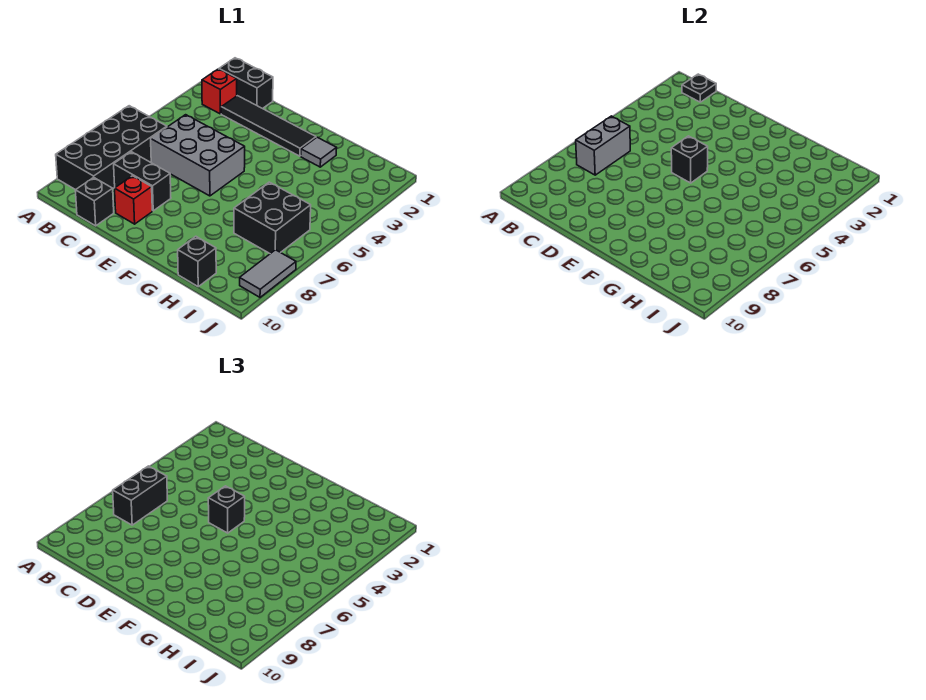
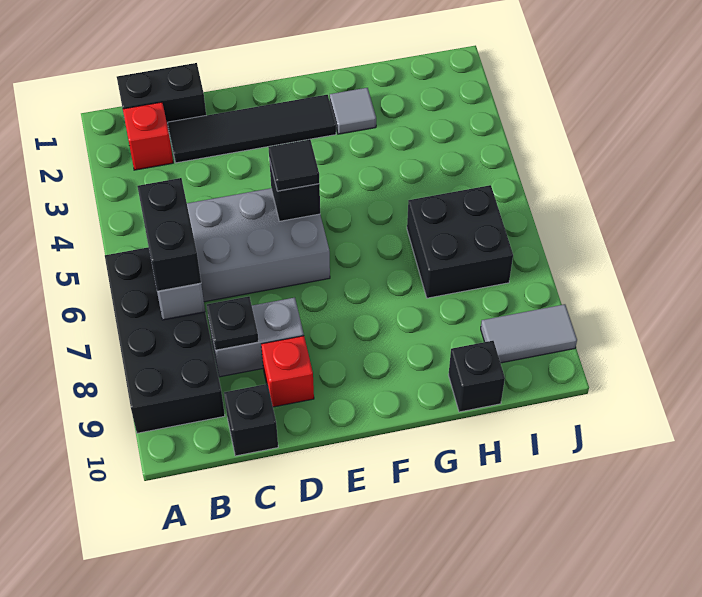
black 1x1 plate [682,74,716,102] -> black 1x1 plate moved to [207,296,259,350]
black 1x2 brick [114,152,171,211] -> grey 1x2 brick [208,298,304,377]
black 1x1 brick [208,486,245,533] -> black 1x1 tile [268,139,319,191]
grey 1x2 tile [240,250,296,297] -> grey 1x2 tile turned to [481,304,577,363]

